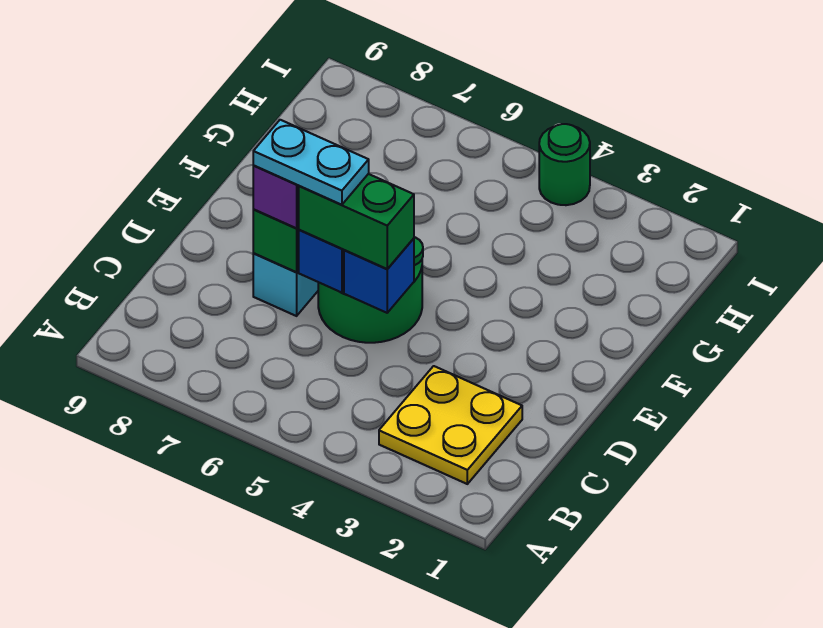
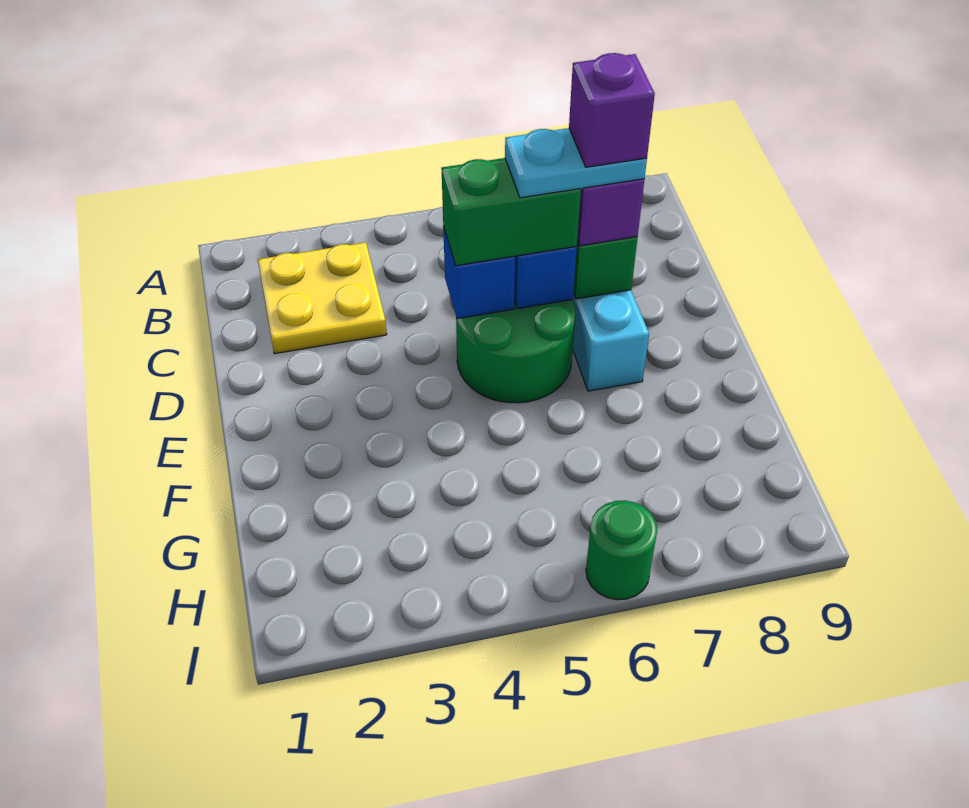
none -> purple 1x1 brick [569,53,655,167]
green 1x1 round brick [539,124,590,205] -> green 1x1 round brick moved to [586,500,657,600]

